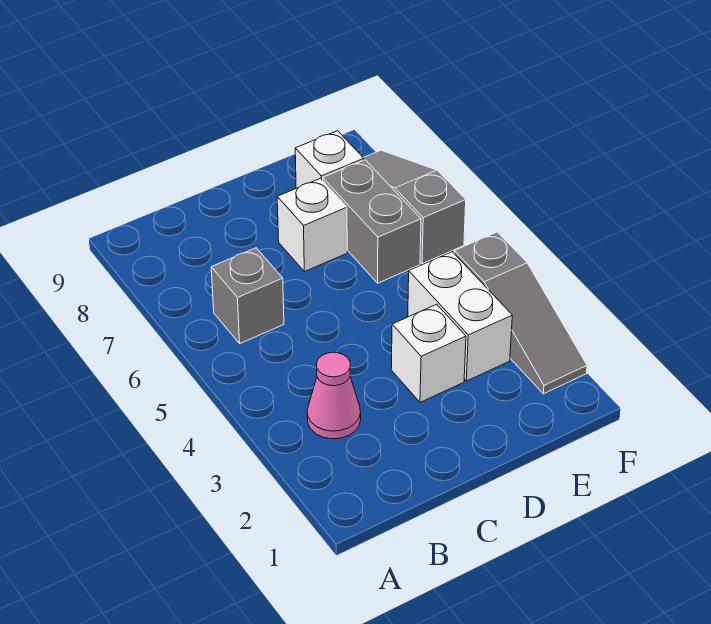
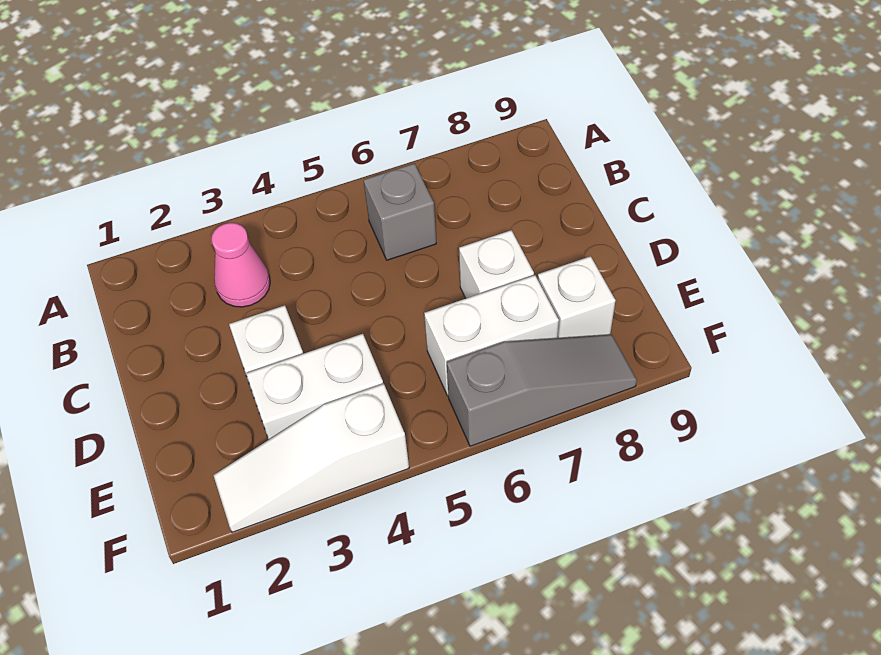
grey 1x2 brick [323,160,421,283] -> white 1x2 brick [424,275,559,396]
grey 1x3 slope [454,232,587,394] -> white 1x3 slope [213,384,409,532]

